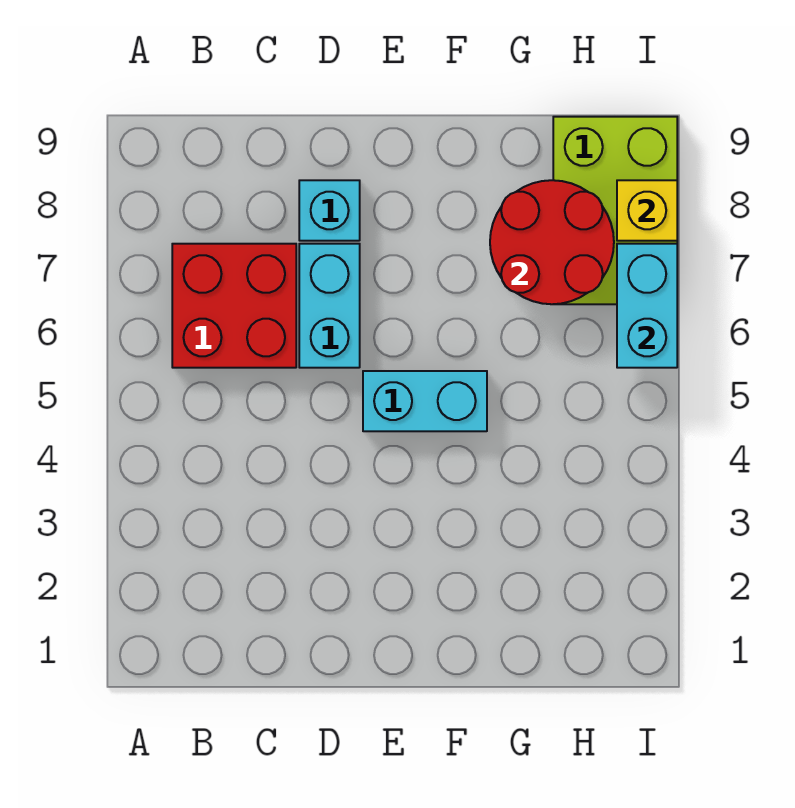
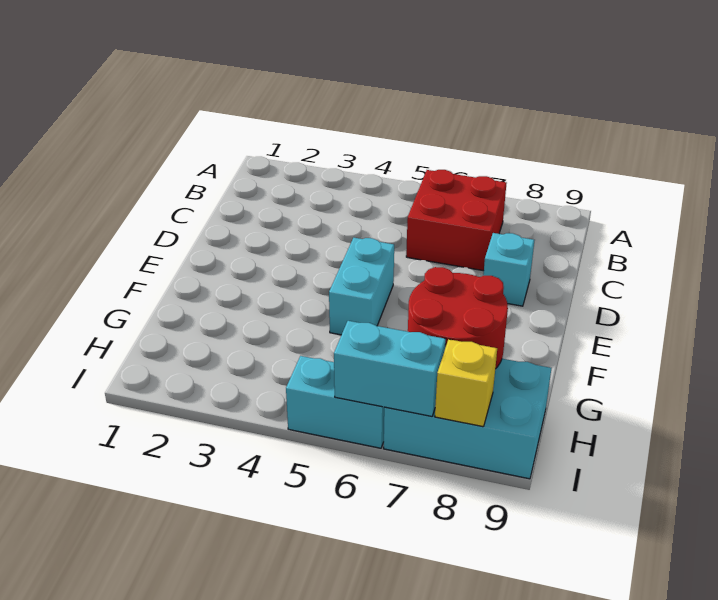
cyan 1x2 brick [299,244,360,368] -> cyan 1x2 brick moved to [286,356,384,448]
lime 2x3 brick [553,117,677,304] -> cyan 2x3 brick [384,359,551,479]

